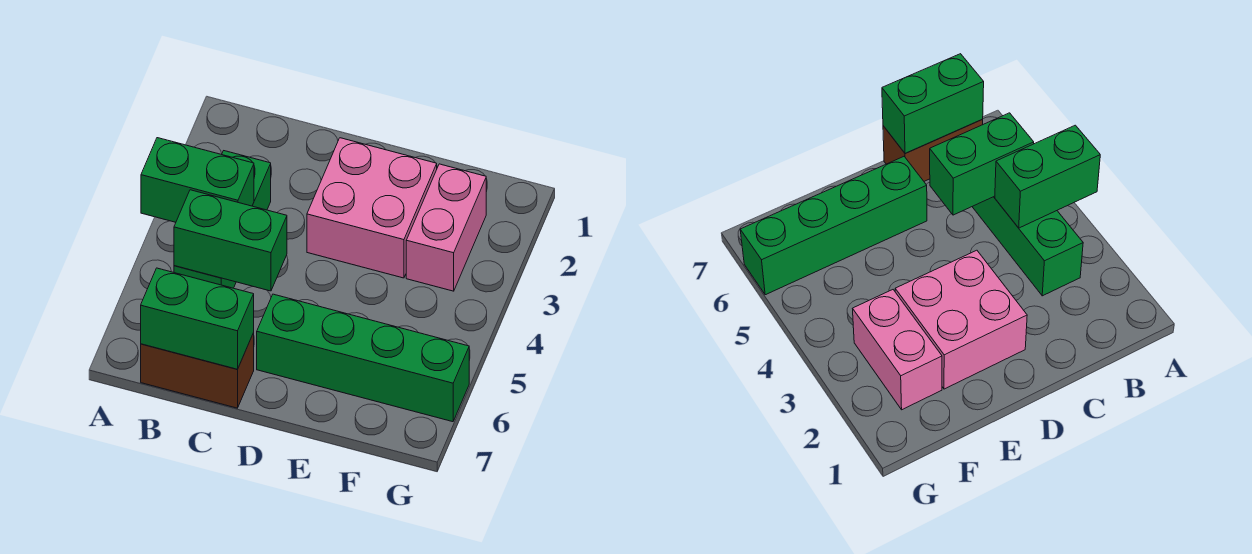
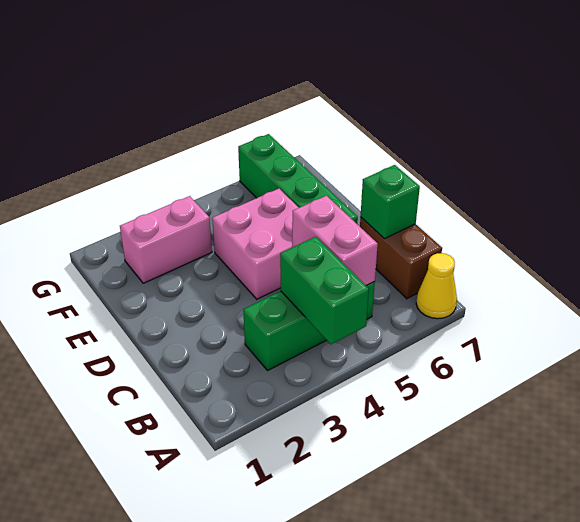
none -> yellow 1x1 cone [416,253,457,319]
green 1x2 brick [174,190,287,291] -> pink 1x2 brick [292,196,378,286]
green 1x2 brick [141,268,254,369] -> green 1x1 brick [361,165,420,239]
pink 2x2 brick [307,138,437,278] -> pink 2x2 brick moved to [212,189,299,299]

